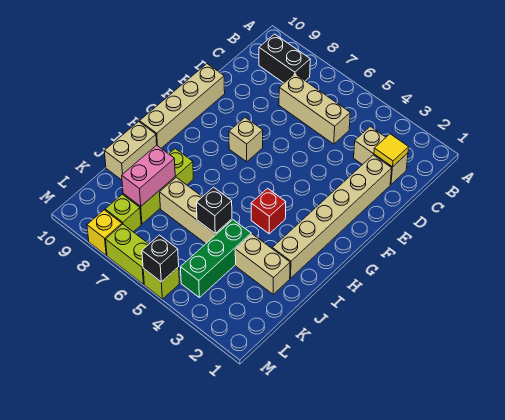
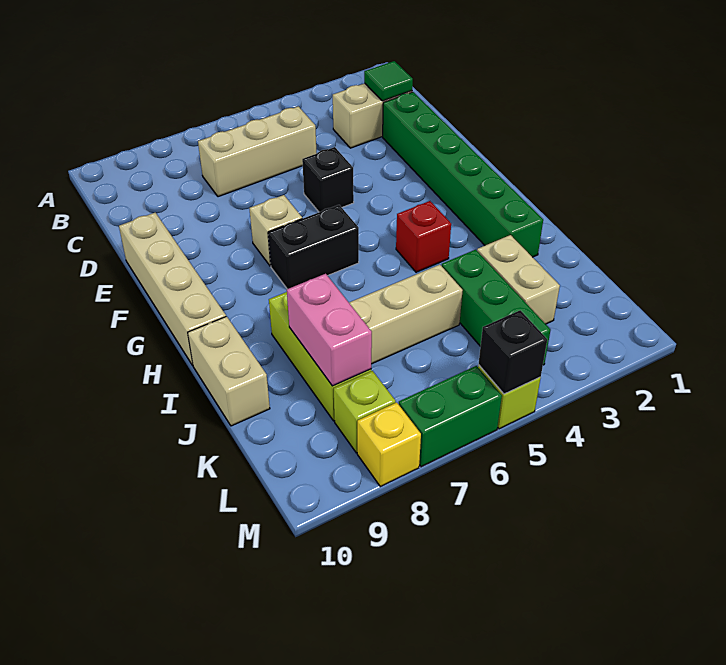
black 1x2 brick [259,34,310,83] -> black 1x2 brick moved to [268,205,359,289]
yellow 1x1 tile [374,134,409,167] -> green 1x1 tile [364,61,413,101]
tan 1x6 brick [272,155,392,278] -> green 1x6 brick [383,92,543,257]
tan 1x2 brick [235,234,290,294] -> tan 1x2 brick turned to [477,235,560,324]
black 1x1 brick [196,187,232,233] -> black 1x1 brick moved to [302,147,354,212]
lime 1x2 brick [106,224,149,284] -> green 1x2 brick [399,366,502,467]

